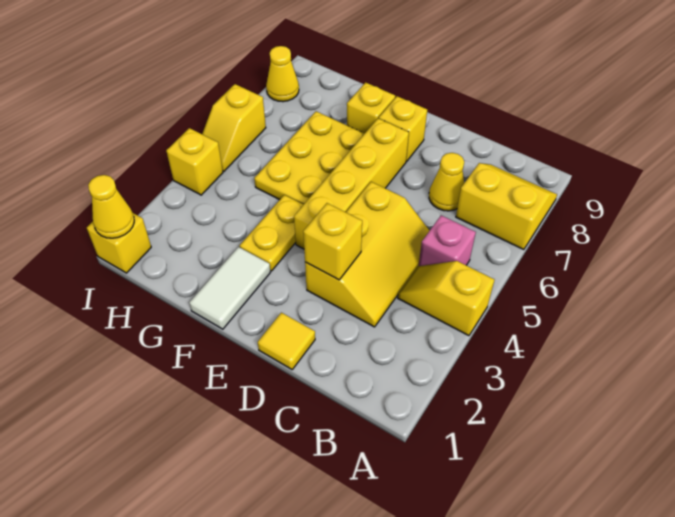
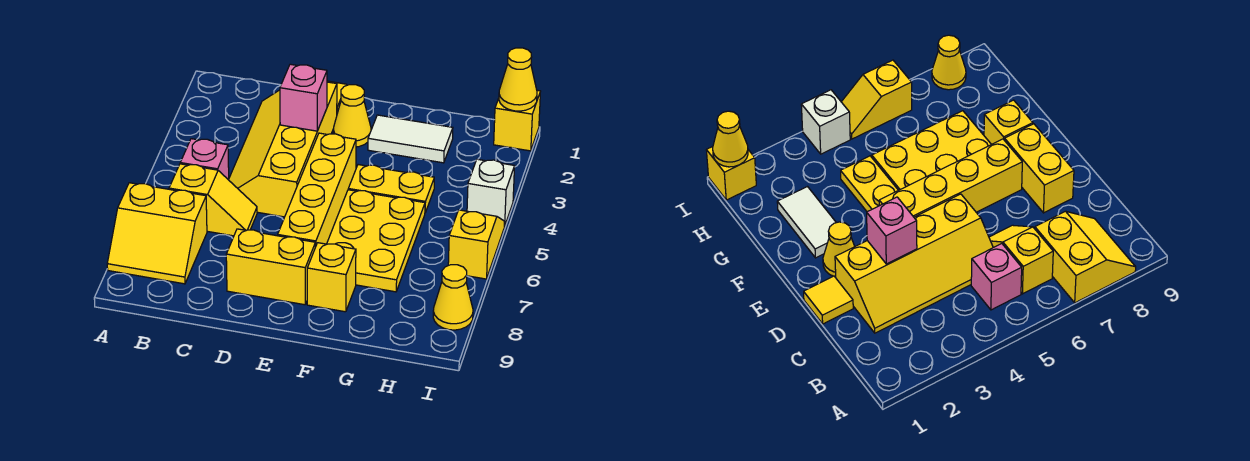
yellow 1x2 slope [398,261,494,336] -> yellow 1x2 slope moved to [169,164,257,236]
yellow 2x3 slope [305,182,430,327] -> yellow 2x4 slope [229,82,337,217]
yellow 1x1 cone [429,153,464,211] -> yellow 1x1 cone moved to [333,85,371,147]
yellow 1x1 brick [303,203,362,280] -> pink 1x1 brick [280,64,327,131]
yellow 1x1 brick [379,96,427,161] -> yellow 1x2 brick [226,229,315,305]
white 1x2 tile [189,247,271,329] -> white 1x2 tile turned to [368,115,453,163]
yellow 1x2 plate [240,195,304,271] -> yellow 1x2 plate turned to [348,165,434,212]
yellow 1x1 brick [166,128,223,195] -> white 1x1 brick [467,159,515,226]

